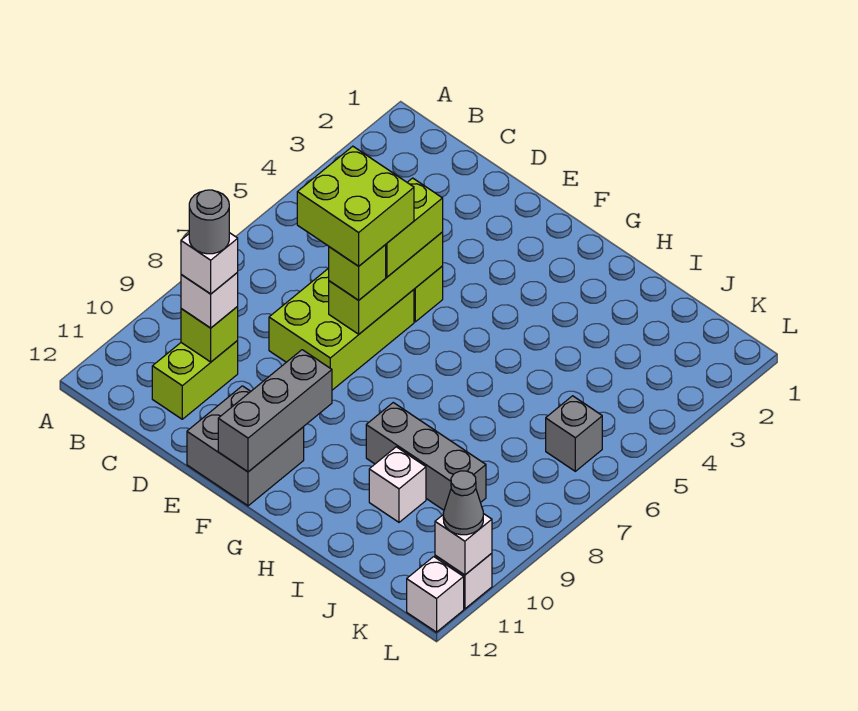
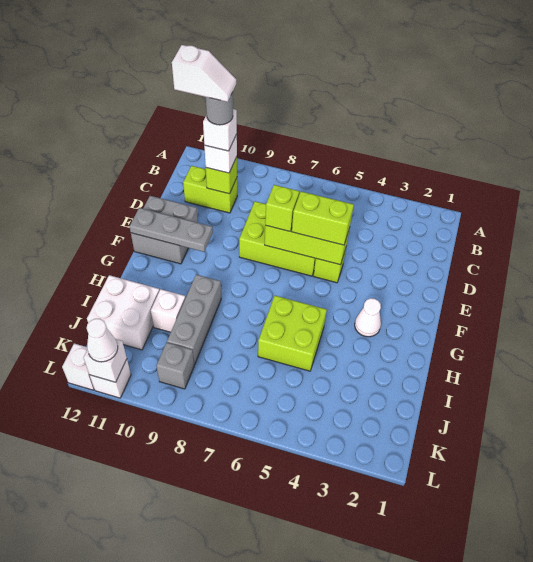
none -> white 1x2 slope [172,45,236,102]
lime 2x2 brick [297,146,414,266] -> lime 2x2 brick moved to [258,296,327,371]
grey 1x3 brick [218,350,332,472] -> grey 1x3 plate [130,208,213,252]
none -> white 1x1 cone [355,298,381,337]
none -> white 2x2 brick [87,275,160,350]
grey 1x1 brick [546,396,602,471] -> grey 1x1 brick moved to [156,343,194,389]
grey 1x1 cone [443,471,483,535] -> white 1x1 cone [87,319,118,362]

